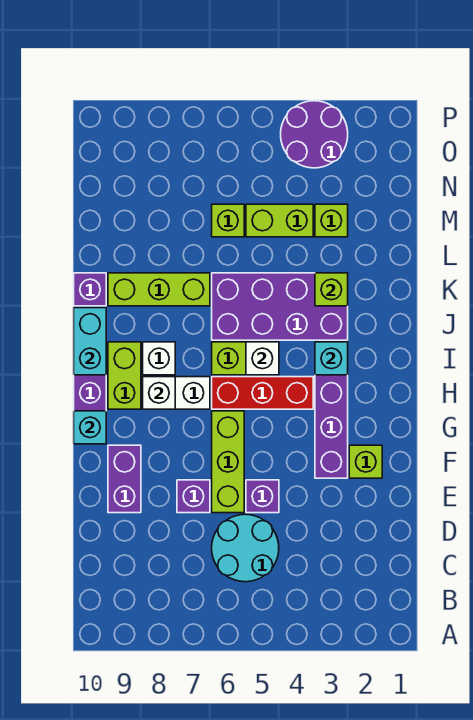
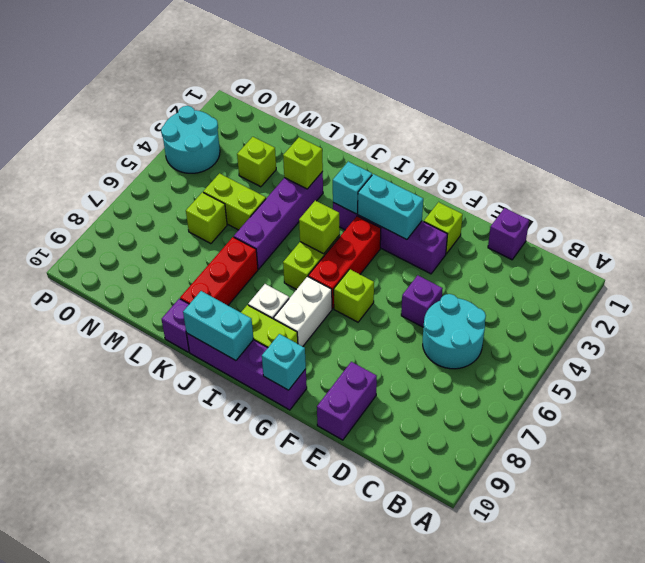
lime 1x3 brick [212,411,244,513] -> lime 1x1 brick [334,269,374,322]
purple 1x1 brick [177,480,210,513] -> purple 1x1 brick moved to [488,208,529,260]
purple 1x2 brick [108,445,141,513] -> purple 1x2 brick turned to [317,362,377,440]
none -> cyan 1x2 brick [358,174,423,240]
white 1x1 brick [143,377,175,409] -> none
white 1x1 brick [246,342,279,375] -> lime 1x1 brick [299,201,340,254]
purple 2x4 brick [212,273,348,340] -> purple 1x4 brick [234,172,323,269]
lime 1x3 brick [108,273,210,306] -> red 1x3 brick [180,237,258,305]
lime 1x2 brick [246,204,313,237] -> lime 1x2 brick turned to [203,173,266,230]
purple 2x2 round brick [281,101,348,168] -> cyan 2x2 round brick [161,106,220,173]

